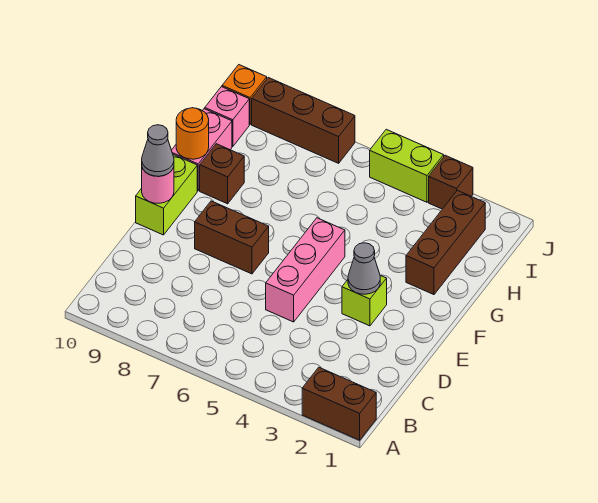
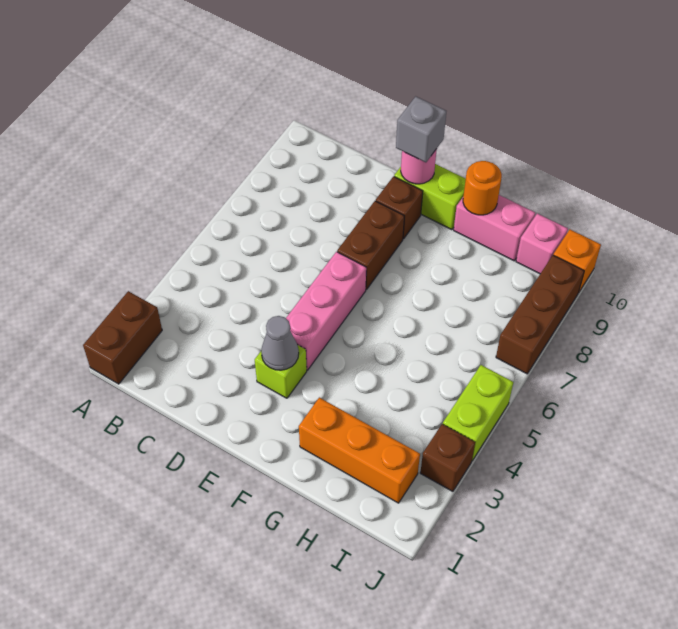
pink 1x3 brick [266,218,345,322] -> pink 1x3 brick turned to [286,252,366,370]
grey 1x1 cone [142,125,174,176] -> grey 1x1 brick [396,97,446,162]
brown 1x3 brick [406,190,485,295] -> orange 1x3 brick [299,398,420,503]
brown 1x1 brick [200,144,244,204] -> brown 1x1 brick moved to [376,176,423,239]

